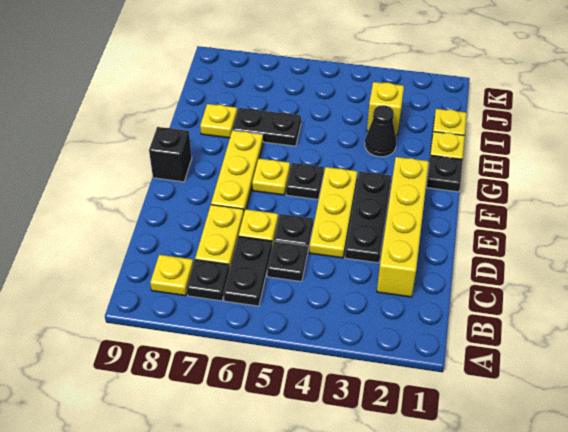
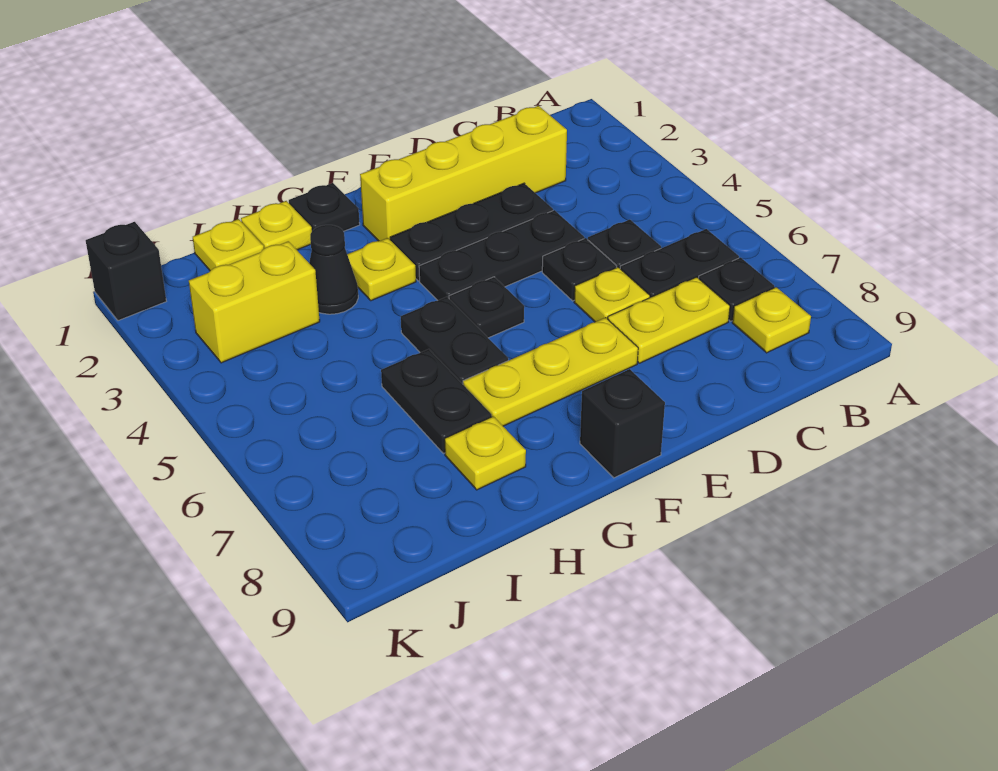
yellow 1x3 plate [309,167,357,258] -> black 1x3 plate [419,210,584,300]
yellow 1x1 plate [252,159,290,195] -> yellow 1x1 plate moved to [347,238,416,301]
none -> black 1x2 plate [401,297,508,384]
yellow 1x1 brick [367,82,404,135] -> yellow 1x2 brick [189,241,320,363]
none -> black 1x1 brick [86,222,166,321]

